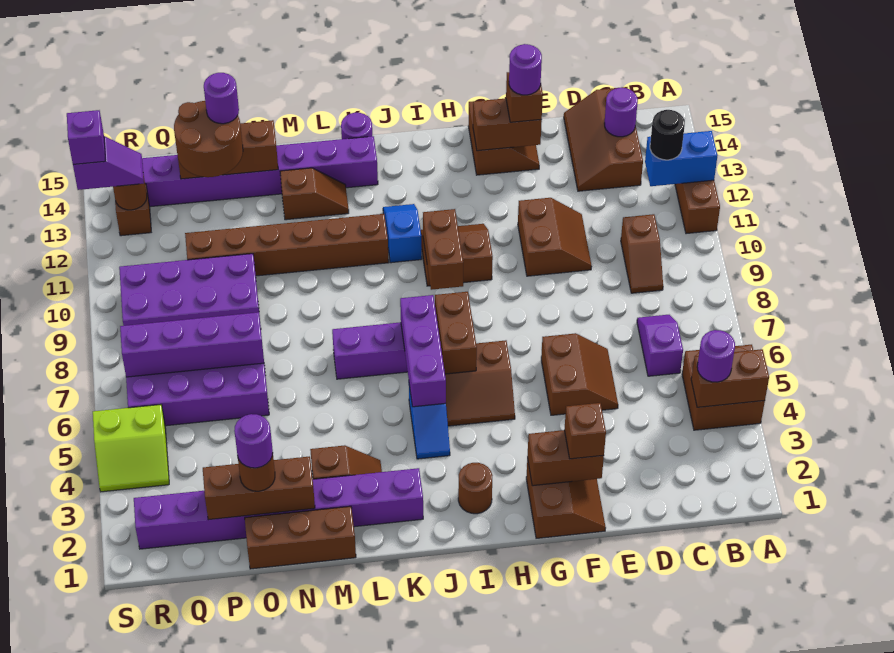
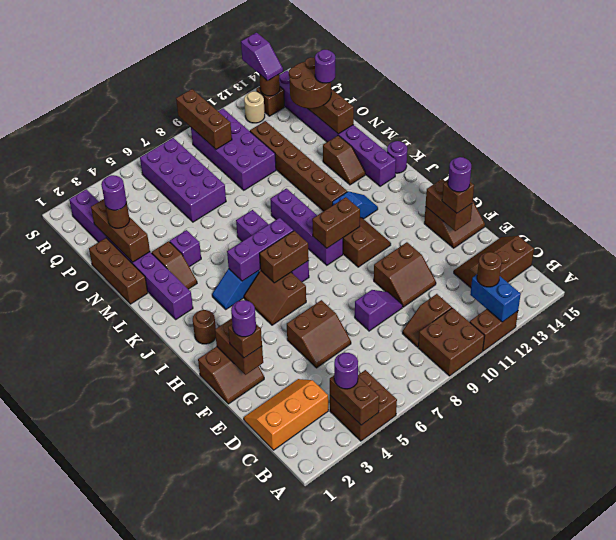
none -> brown 2x2 brick [418,308,484,376]
black 1x1 round brick [650,110,685,160] -> brown 1x1 round brick [477,252,502,287]
none -> orange 2x3 slope [244,379,328,450]
purple 1x2 slope [637,315,683,376] -> purple 1x2 slope moved to [355,290,403,331]
purple 1x1 round brick [605,88,638,137] -> purple 1x1 round brick moved to [231,300,256,337]
purple 1x4 brick [120,312,264,377] -> purple 1x4 brick moved to [270,189,343,265]
none -> brown 1x3 brick [176,89,232,149]
lime 2x2 slope [93,405,169,492] -> none
none -> tan 1x1 round brick [244,91,265,123]
purple 1x1 brick [67,110,106,164] -> purple 1x1 brick moved to [170,230,201,267]

